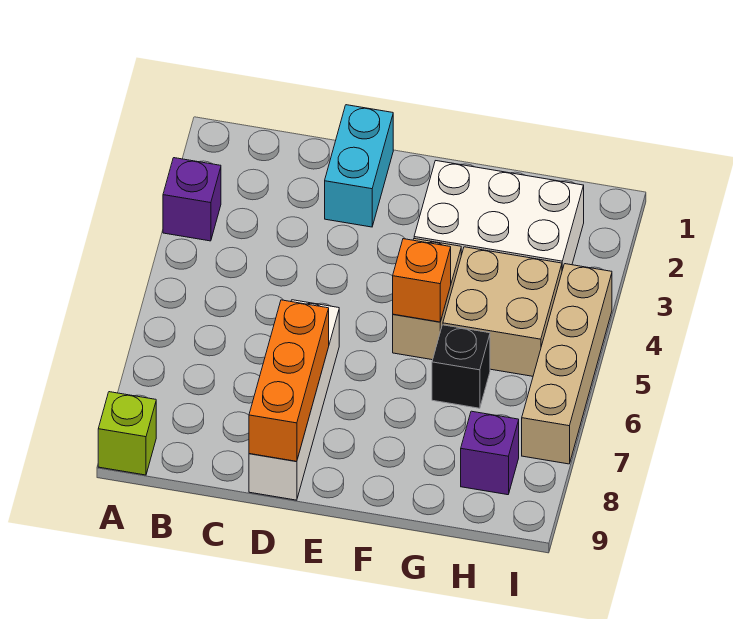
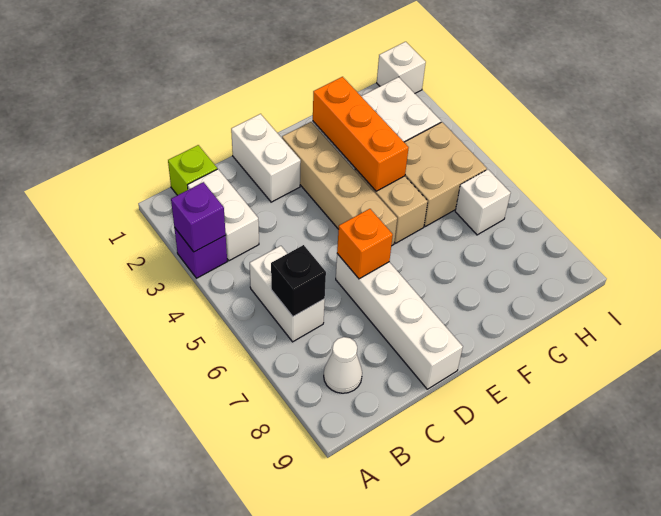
lime 1x1 brick [98,392,156,475] -> lime 1x1 brick moved to [168,145,217,195]
none -> white 1x2 brick [188,169,259,261]
none -> white 1x2 brick [250,246,325,342]
none -> white 1x1 cone [324,337,362,393]
cyan 1x2 brick [325,105,393,227] -> white 1x2 brick [231,114,301,202]
orange 1x3 brick [249,300,329,461] -> orange 1x3 brick moved to [313,77,409,191]
orange 1x1 brick [393,239,451,322] -> orange 1x1 brick moved to [337,209,393,279]
black 1x1 brick [432,325,490,408] -> black 1x1 brick moved to [271,245,326,317]
none -> white 1x1 brick [455,169,511,235]
purple 1x1 brick [461,411,519,495] -> purple 1x1 brick moved to [171,182,226,252]
none -> white 1x1 brick [377,42,426,93]
tan 1x4 brick [522,264,612,464] -> tan 1x4 brick moved to [282,122,397,246]

